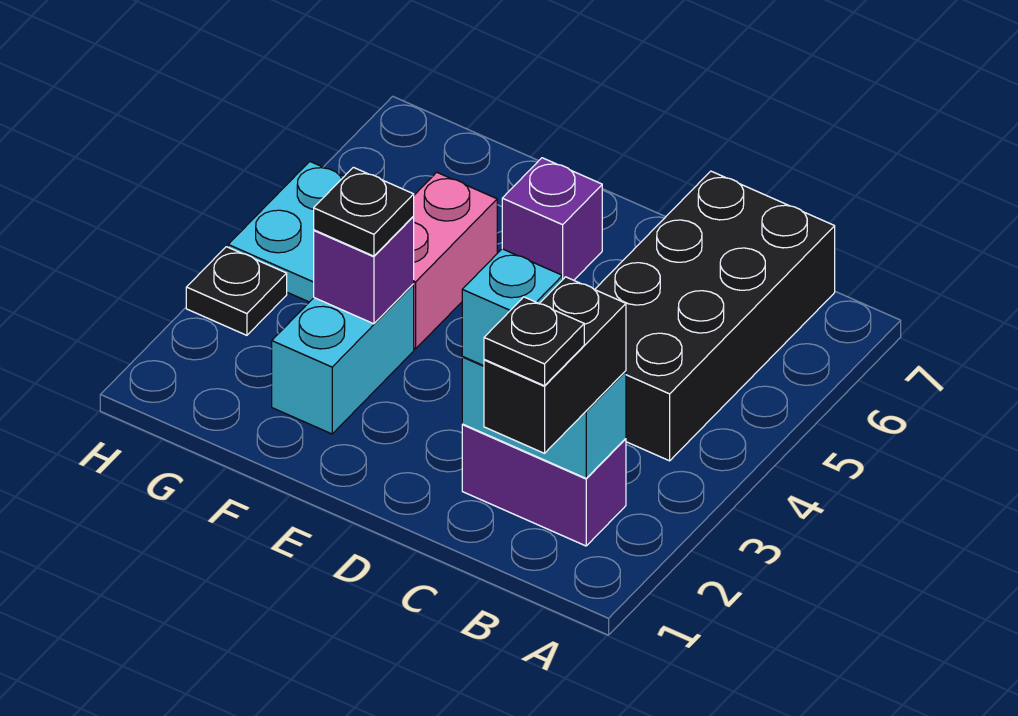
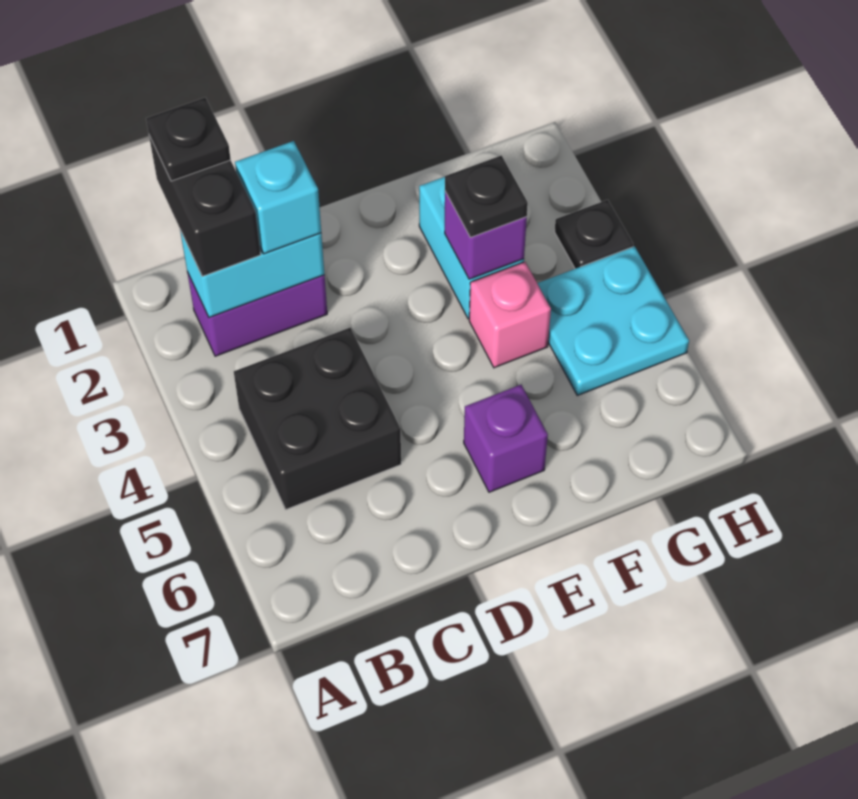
black 2x4 brick [595,171,835,461] -> black 2x2 brick [234,328,401,509]
pink 1x2 brick [413,172,497,349] -> pink 1x1 brick [469,262,551,368]

